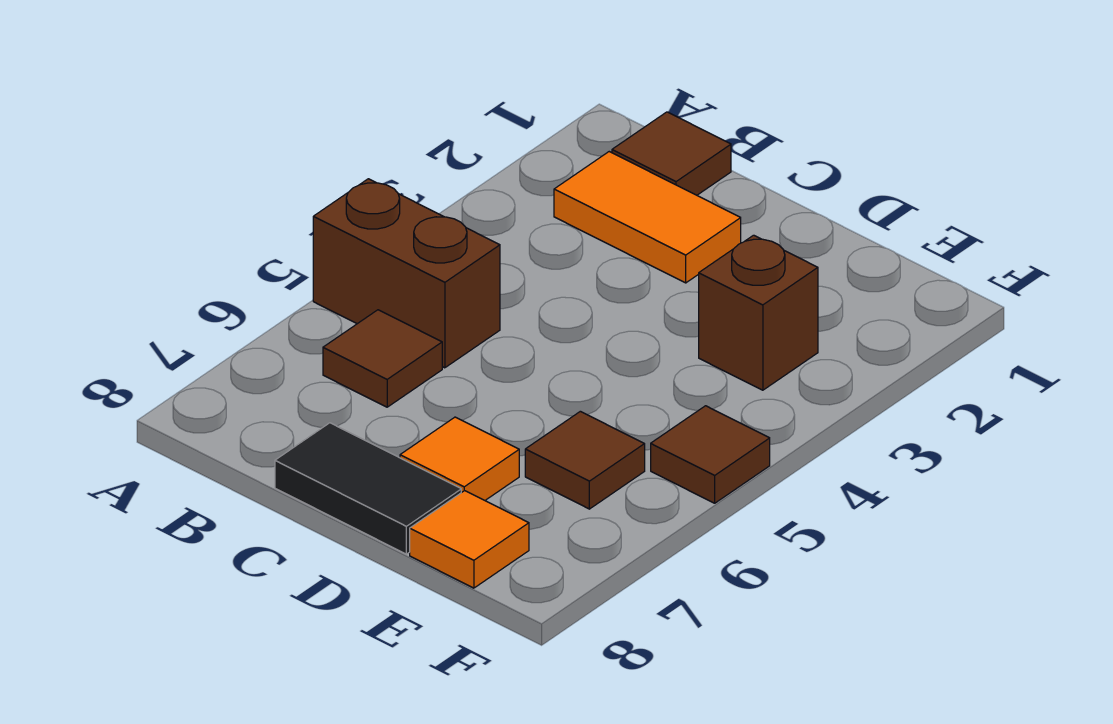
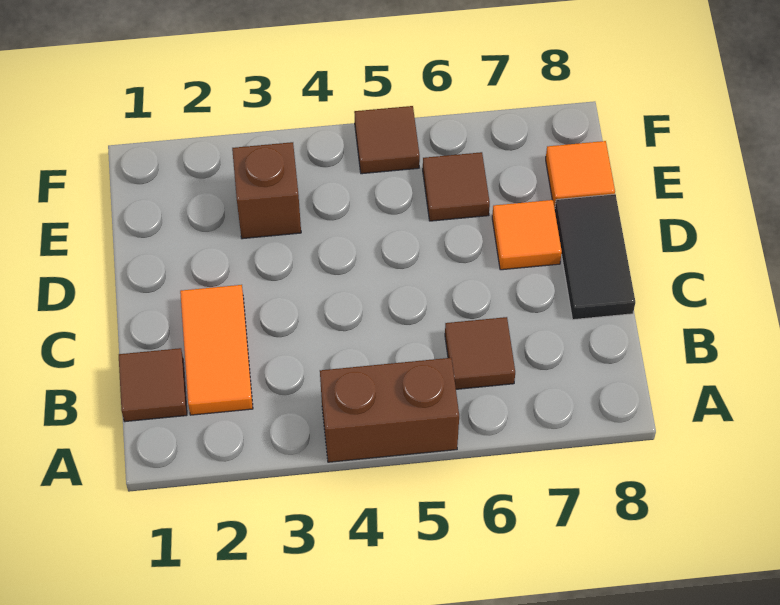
brown 1x2 brick [313,179,500,368] -> brown 1x2 brick turned to [320,358,459,462]

